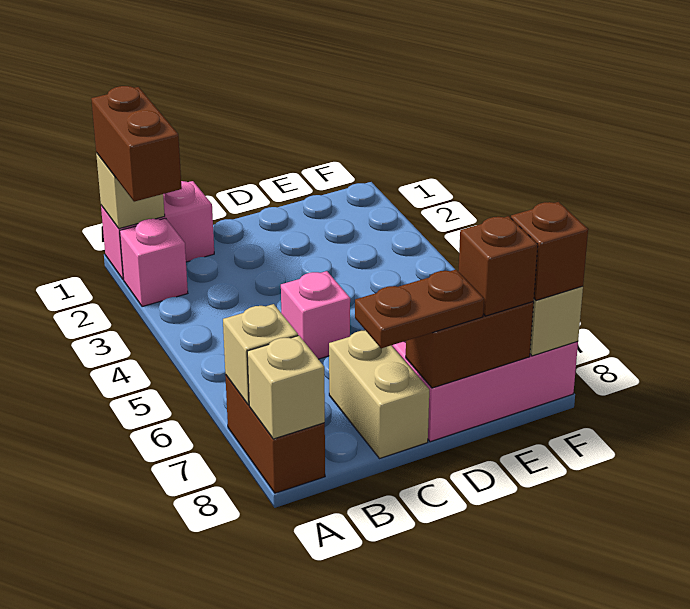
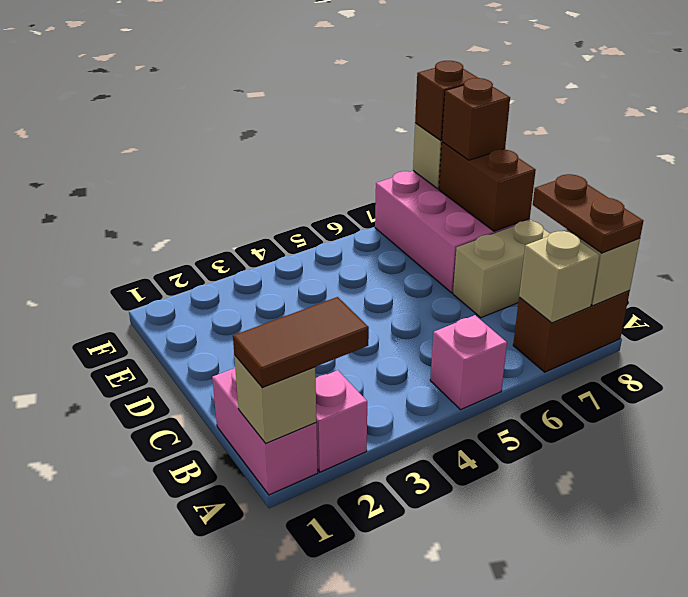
brown 1x2 brick [91,86,182,202] -> brown 1x2 tile [233,297,369,388]
pink 1x1 brick [281,271,350,359] -> pink 1x1 brick moved to [430,315,507,410]
brown 1x2 plate [355,270,484,348] -> brown 1x2 plate moved to [533,174,643,253]

